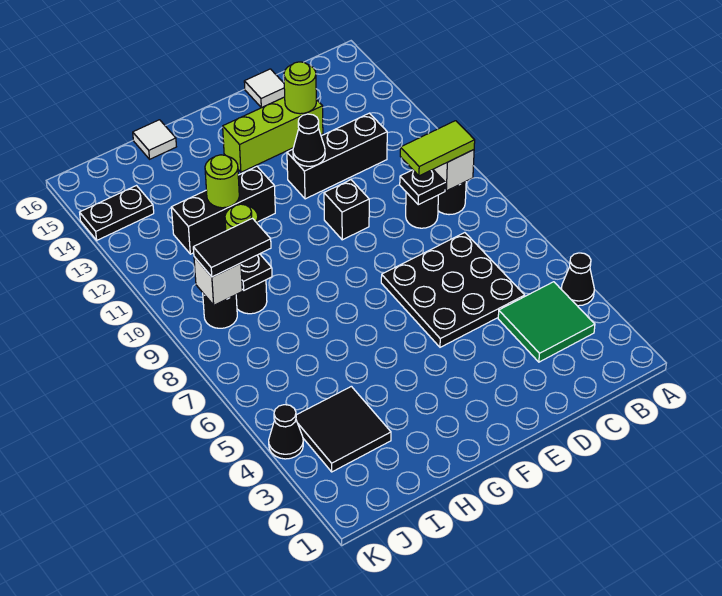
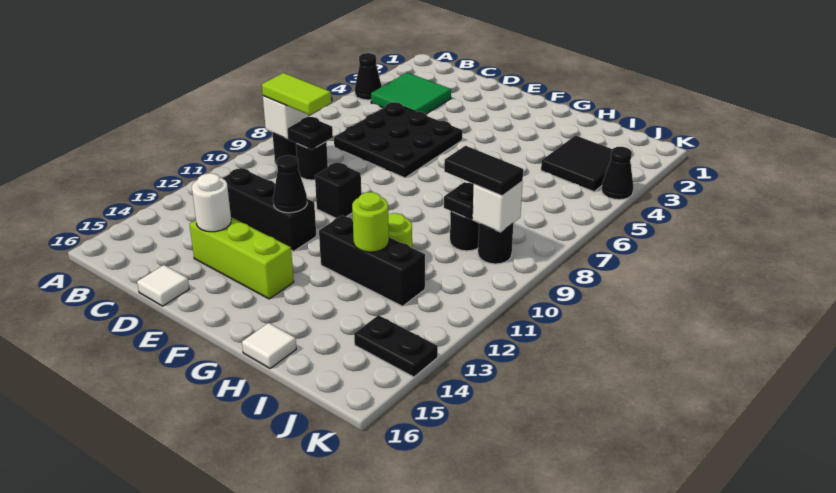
lime 1x1 round brick [284,62,316,114] -> white 1x1 round brick [192,173,231,232]

